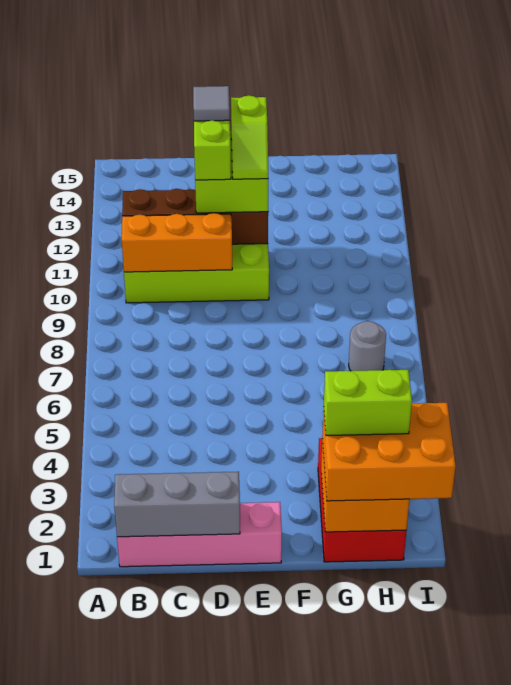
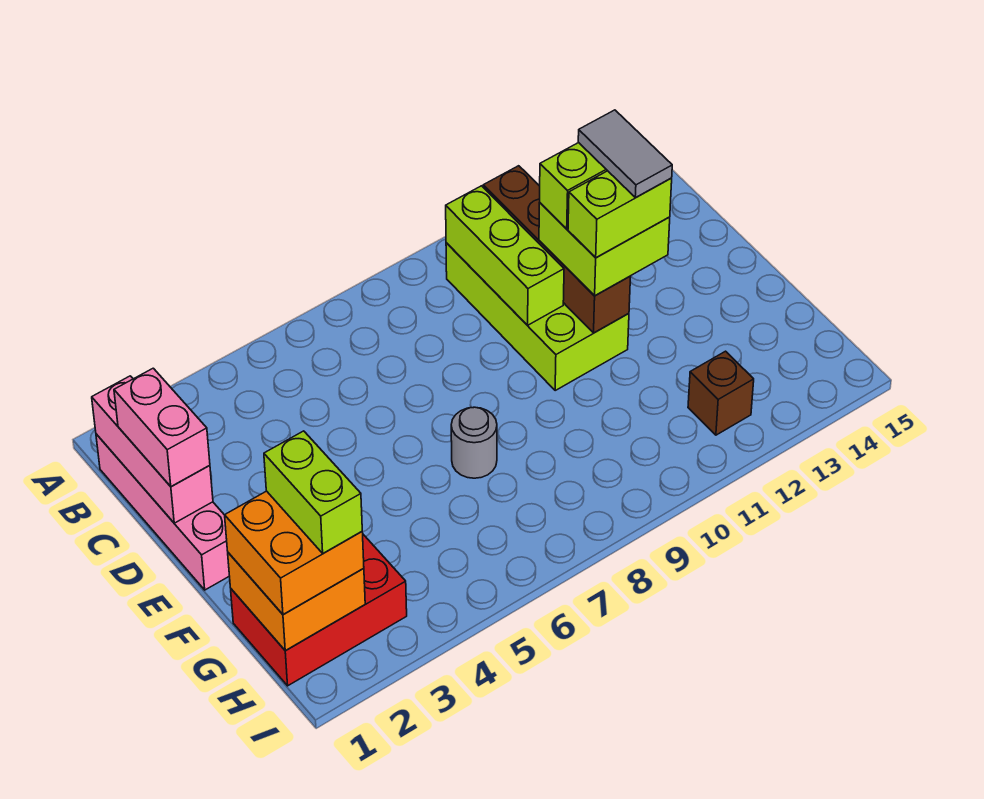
grey 1x3 brick [114,472,240,537] -> pink 1x3 brick [92,376,213,523]
orange 1x3 brick [122,213,232,272] -> lime 1x3 brick [446,186,564,325]
none -> pink 1x2 brick [114,368,210,487]
grey 1x1 tile [193,86,230,121] -> grey 1x2 tile [578,110,672,198]
lime 1x2 slope [231,95,268,179] -> lime 1x2 brick [568,171,672,258]
orange 2x3 brick [322,403,456,501] -> orange 2x2 brick [225,491,364,615]
grey 1x1 round brick [349,321,386,371] -> grey 1x1 round brick moved to [451,407,497,478]
none -> brown 1x1 brick [688,351,754,435]

